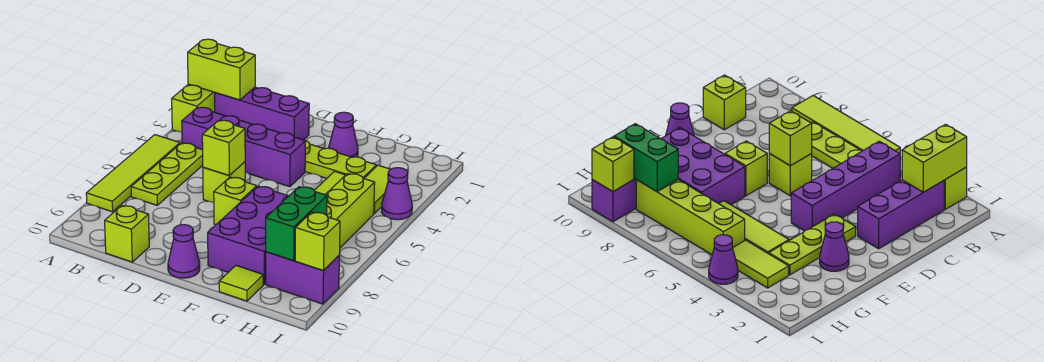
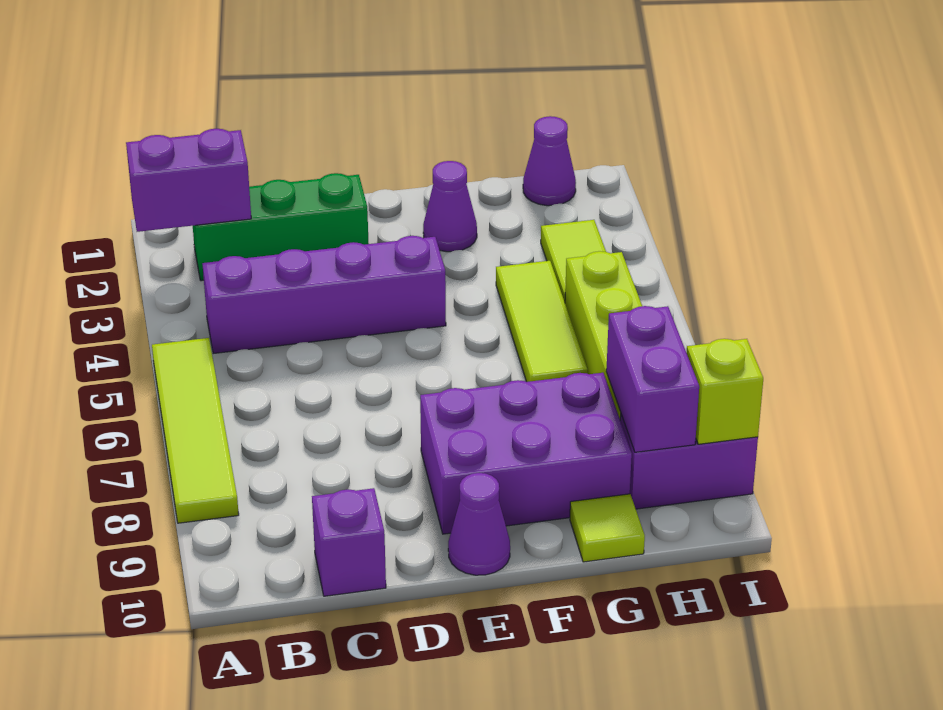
lime 1x2 brick [172,84,215,132] -> none
lime 1x2 brick [188,39,255,100] -> purple 1x2 brick [126,129,251,232]
purple 1x3 brick [215,87,309,140] -> green 1x3 brick [193,173,369,281]
lime 1x3 plate [131,143,203,205] -> none
lime 1x1 brick [105,206,149,262] -> purple 1x1 brick [312,488,386,596]
lime 1x1 brick [203,162,245,203] -> none
lime 1x1 brick [202,120,245,175] -> none
lime 1x3 plate [305,141,376,179] -> none
lime 1x1 brick [214,177,257,225] -> none
purple 2x3 brick [208,186,288,284] -> purple 2x3 brick turned to [420,373,632,534]
green 1x2 brick [266,187,327,261] -> purple 1x2 brick [606,306,699,452]
purple 1x1 cone [381,168,412,220] -> purple 1x1 cone moved to [523,116,576,206]

